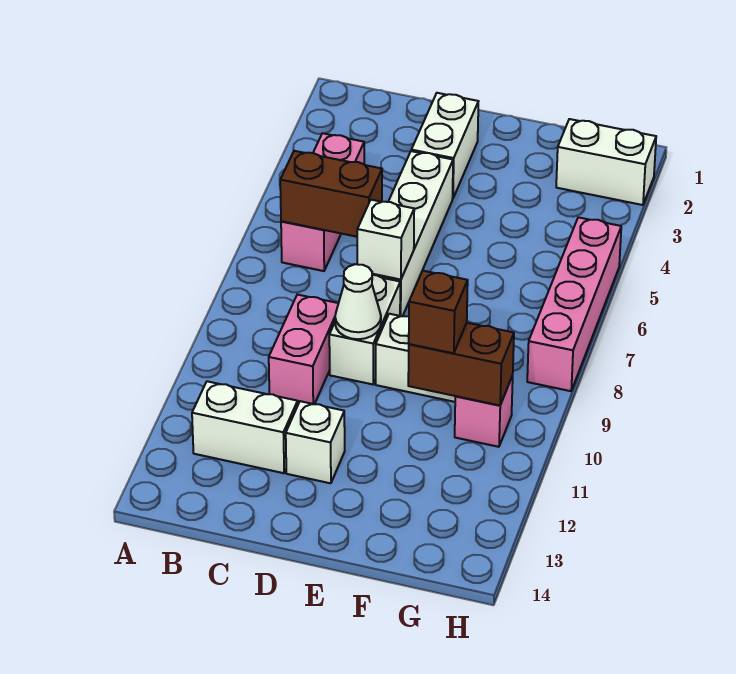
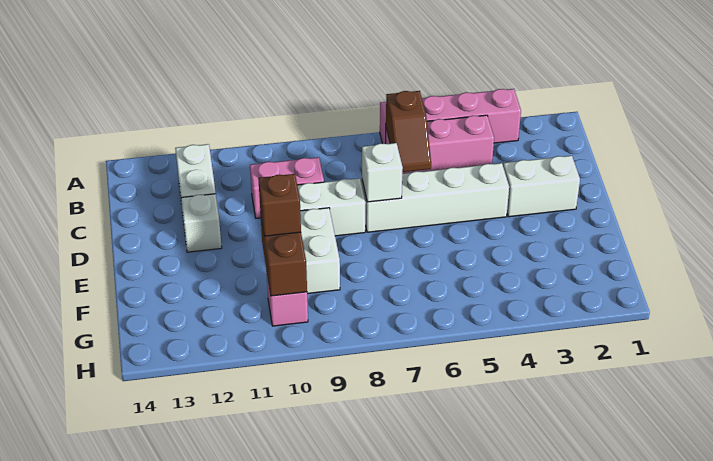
brown 1x2 brick [280,151,382,237] -> brown 1x2 slope [386,91,431,172]
white 1x1 cone [335,264,381,339] -> none
white 1x2 brick [556,119,656,205] -> none
pink 1x4 brick [527,217,621,391] -> pink 1x4 brick moved to [380,89,521,144]

